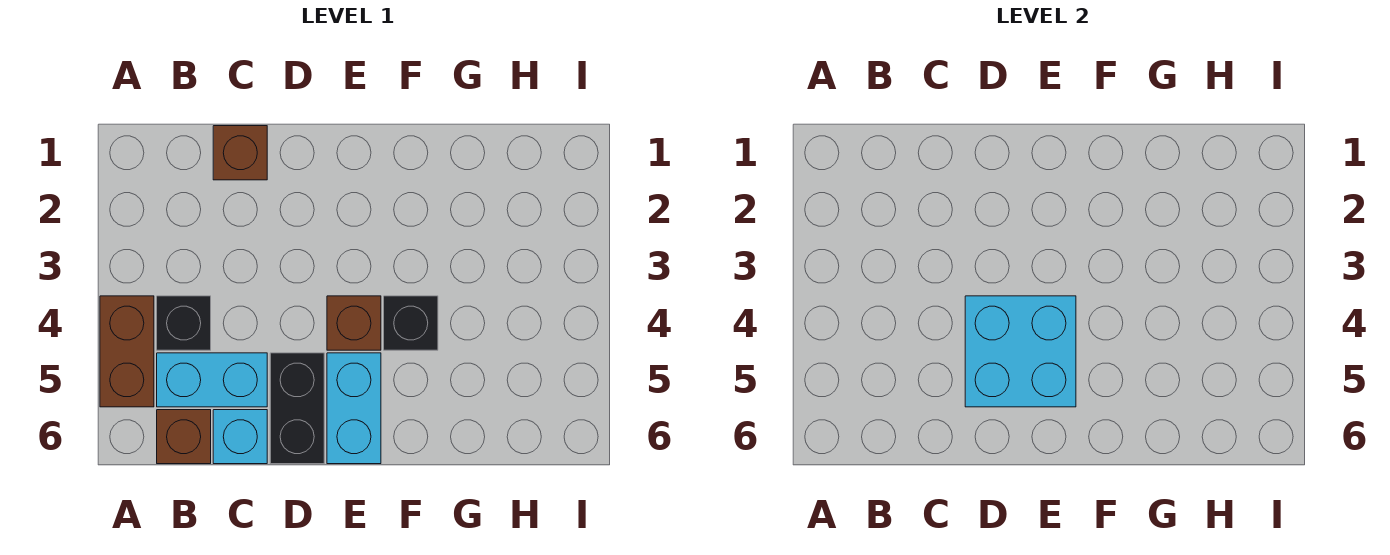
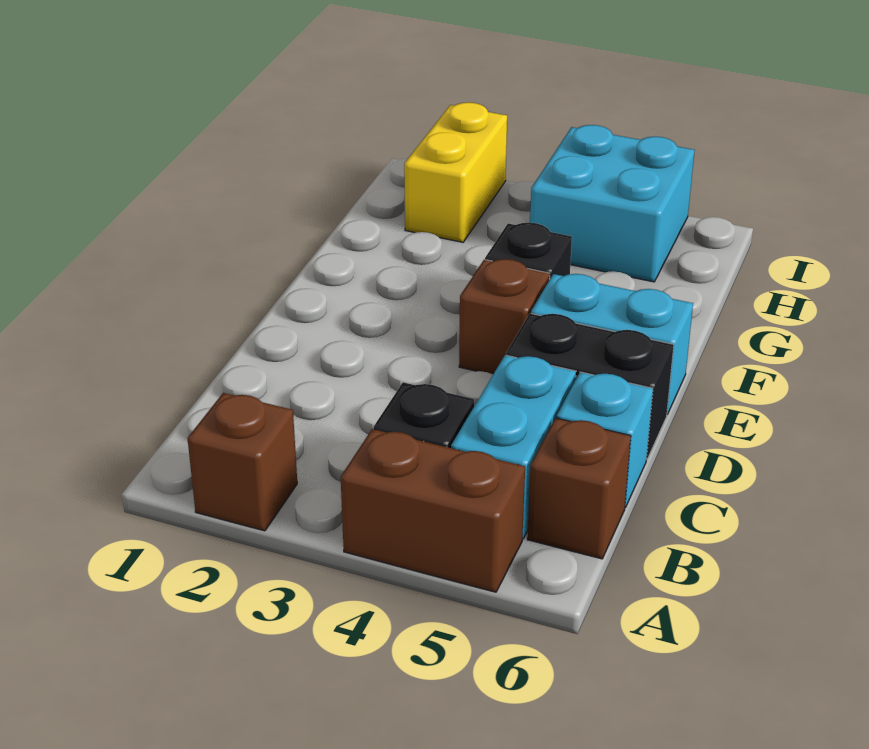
brown 1x1 brick [213,126,267,180] -> brown 1x1 brick moved to [188,393,297,531]
cyan 2x2 brick [965,296,1076,407] -> cyan 2x2 brick moved to [530,125,695,282]
none -> yellow 1x2 brick [404,102,507,242]

